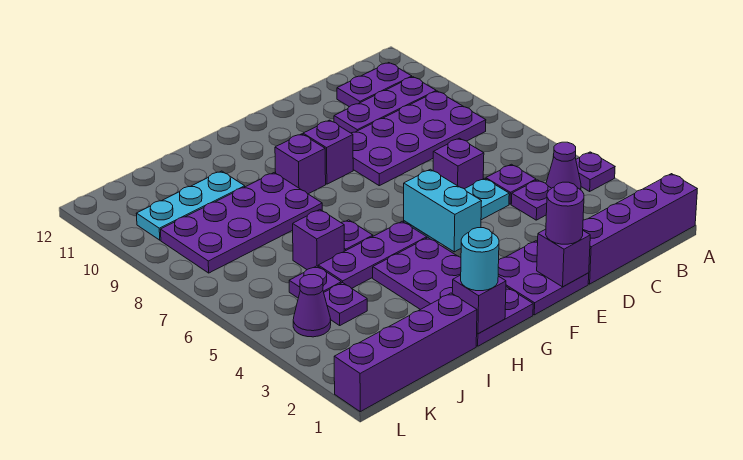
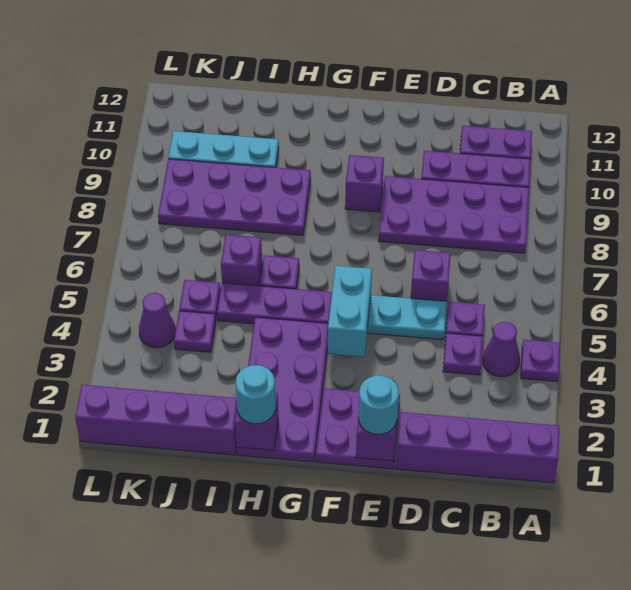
purple 1x1 round brick [546,182,584,244] -> cyan 1x1 round brick [359,376,399,434]
purple 1x1 brick [275,134,326,194] -> none

